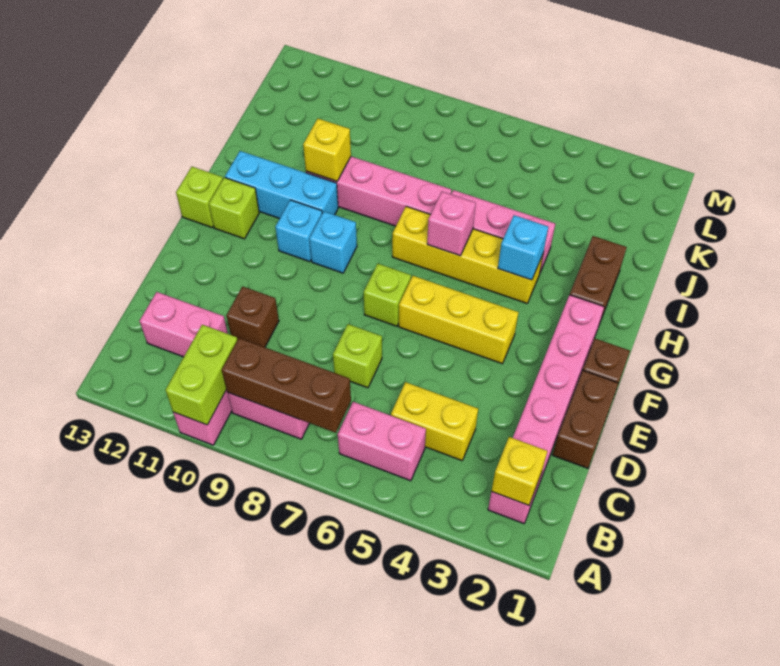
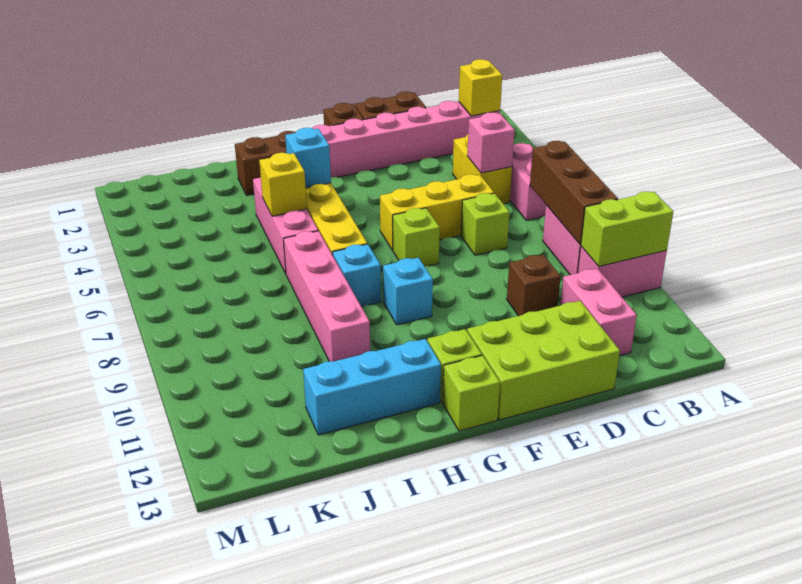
none -> lime 2x3 brick [467,301,620,420]
yellow 1x3 brick [399,276,519,364] -> yellow 1x3 brick turned to [380,174,494,250]
cyan 1x1 brick [276,200,322,262] -> cyan 1x1 brick moved to [333,244,381,307]
pink 1x1 brick [427,192,476,256] -> pink 1x1 brick moved to [467,112,515,173]
cyan 1x3 brick [225,151,338,219] -> cyan 1x3 brick turned to [303,339,441,435]
yellow 1x1 brick [303,119,351,181] -> yellow 1x1 brick moved to [259,153,307,216]

